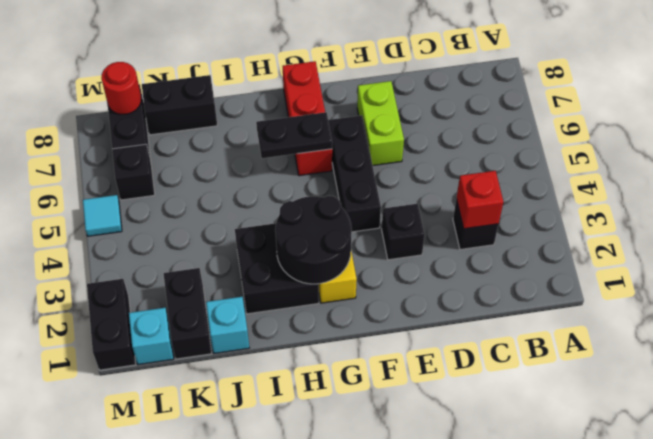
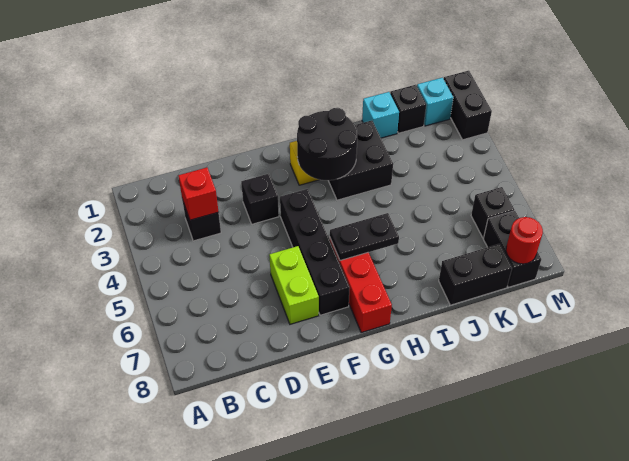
black 1x3 brick [328,115,381,232] -> black 1x4 brick [280,189,350,315]
black 1x2 brick [164,268,212,359] -> black 1x1 brick [390,85,426,133]
cyan 1x1 tile [83,195,122,236] -> none

